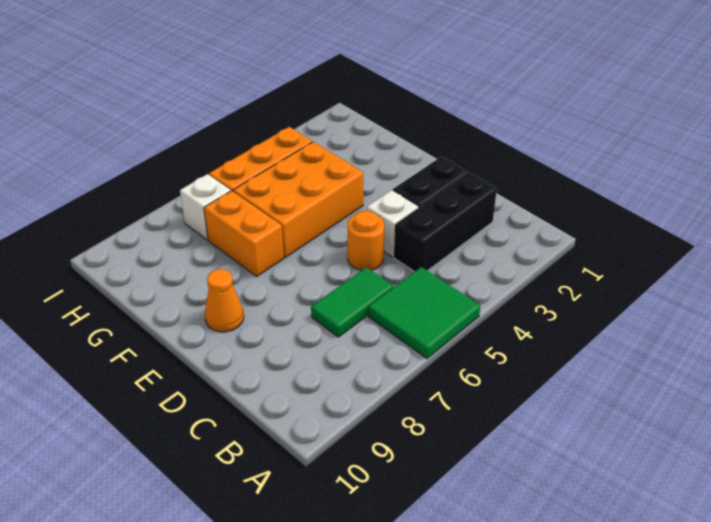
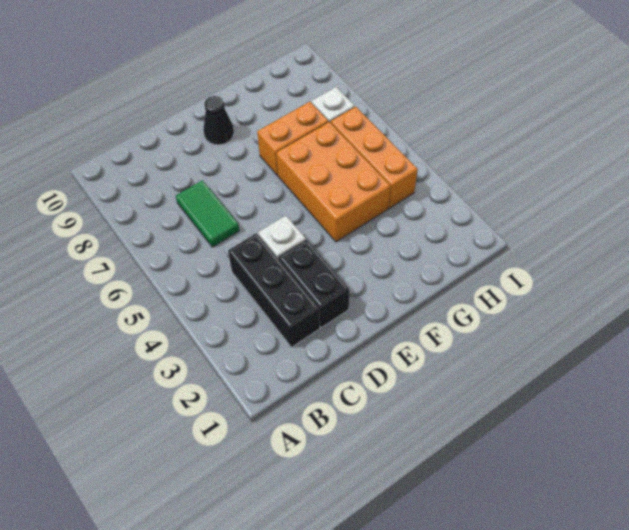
green 2x2 tile [368,267,480,358] -> none
orange 1x1 round brick [348,211,384,270] -> none
orange 1x1 cone [205,269,244,332] -> black 1x1 cone [203,96,234,145]

